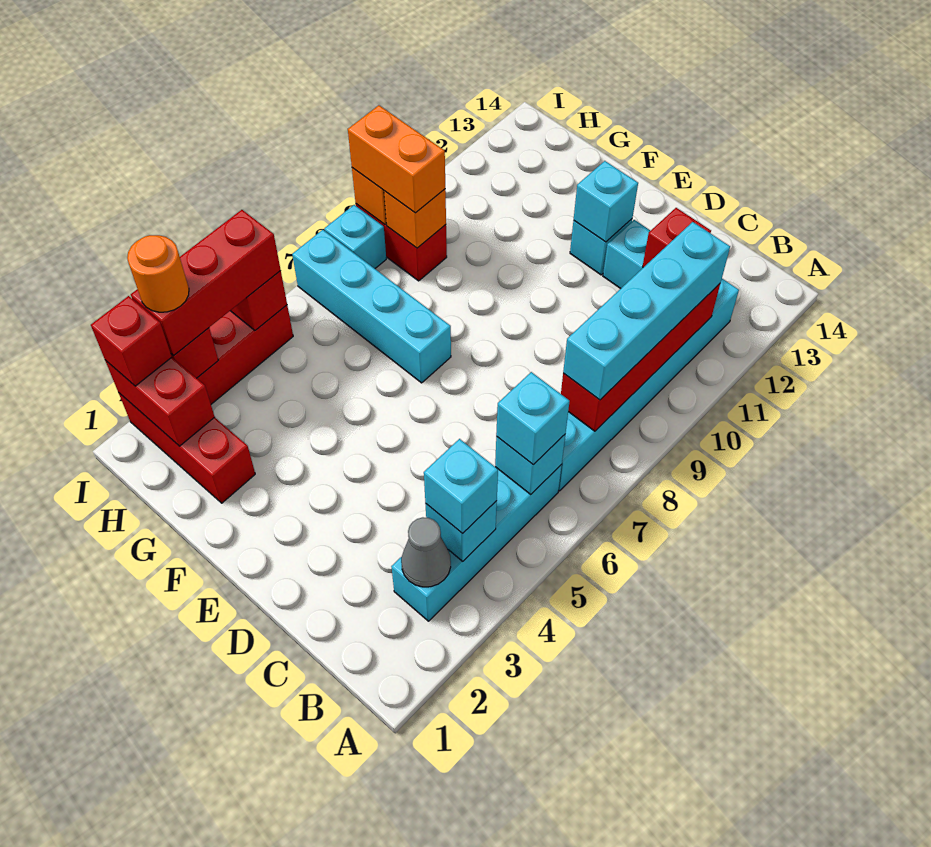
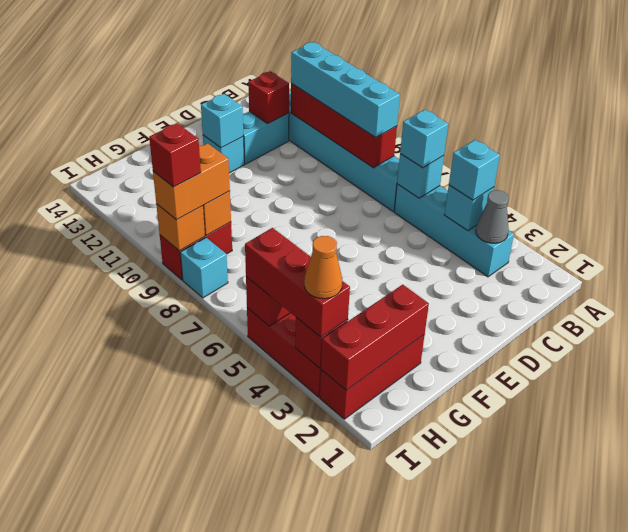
cyan 1x4 brick [292,230,451,383] -> none
red 1x2 brick [105,357,215,446] -> red 1x3 brick [321,285,429,390]
red 1x1 brick [91,296,172,386] -> red 1x1 brick moved to [149,123,201,187]
orange 1x1 round brick [127,235,189,312] -> orange 1x1 cone [304,236,342,299]

